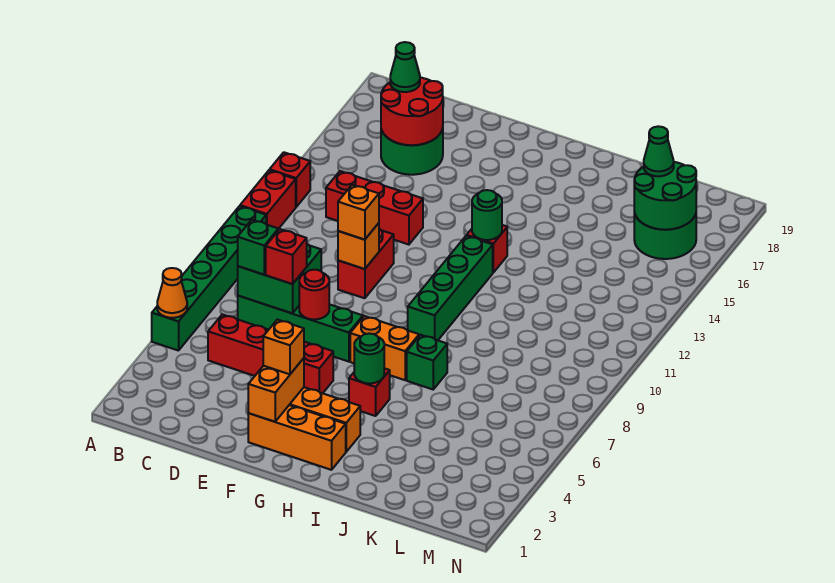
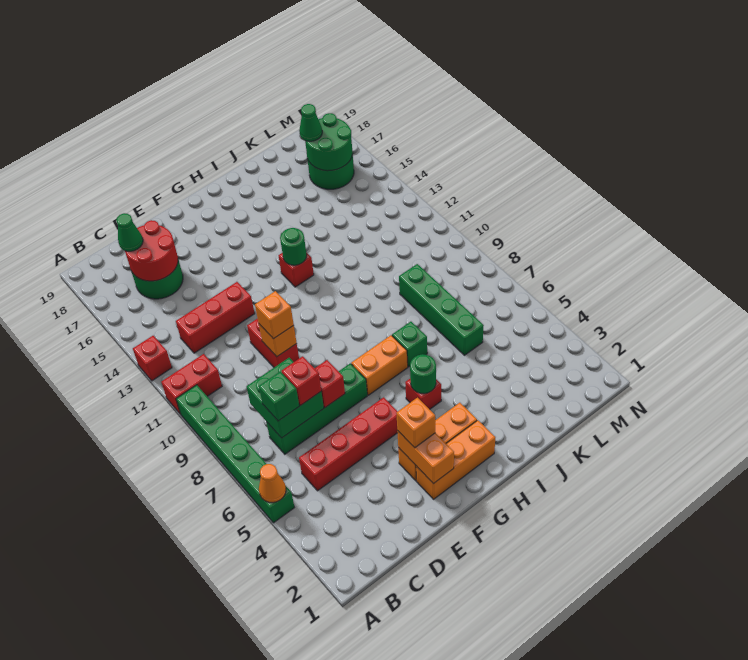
red 1x2 brick [240,170,296,229] -> red 1x2 brick turned to [161,354,222,414]
red 1x1 round brick [299,270,329,319] -> red 1x1 brick [315,360,345,408]
green 1x4 brick [408,236,493,340] -> green 1x4 brick moved to [399,264,484,355]

